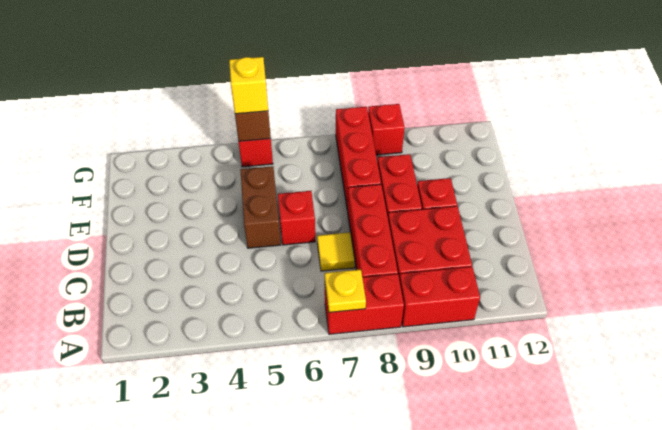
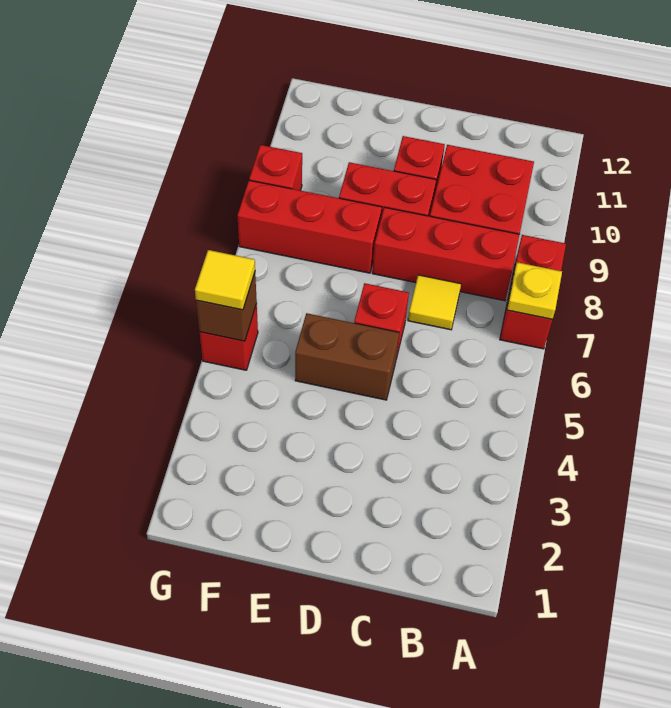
red 1x2 brick [399,267,480,327] -> none
yellow 1x1 brick [229,57,268,114] -> yellow 1x1 tile [195,250,255,310]

